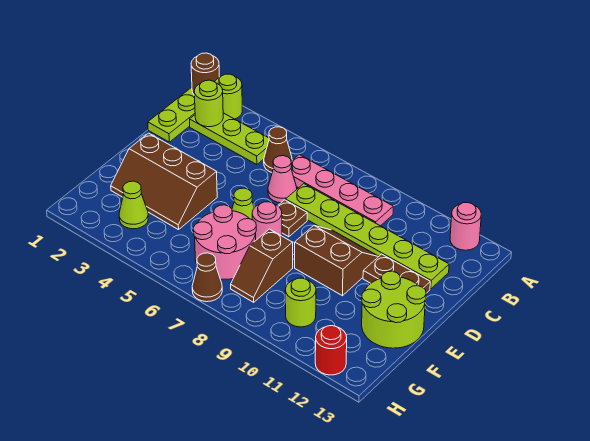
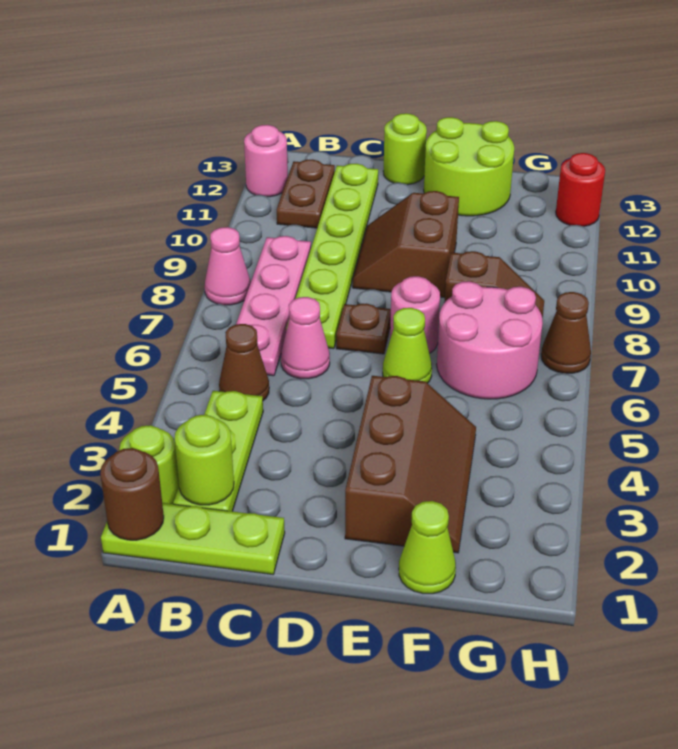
none -> pink 1x1 cone [205,227,251,305]
brown 1x2 plate [363,254,430,293] -> brown 1x2 plate moved to [277,159,335,228]
lime 1x1 cone [119,181,148,229] -> lime 1x1 cone moved to [399,501,456,594]
lime 1x1 round brick [285,278,316,327] -> lime 1x1 round brick moved to [383,113,427,185]

